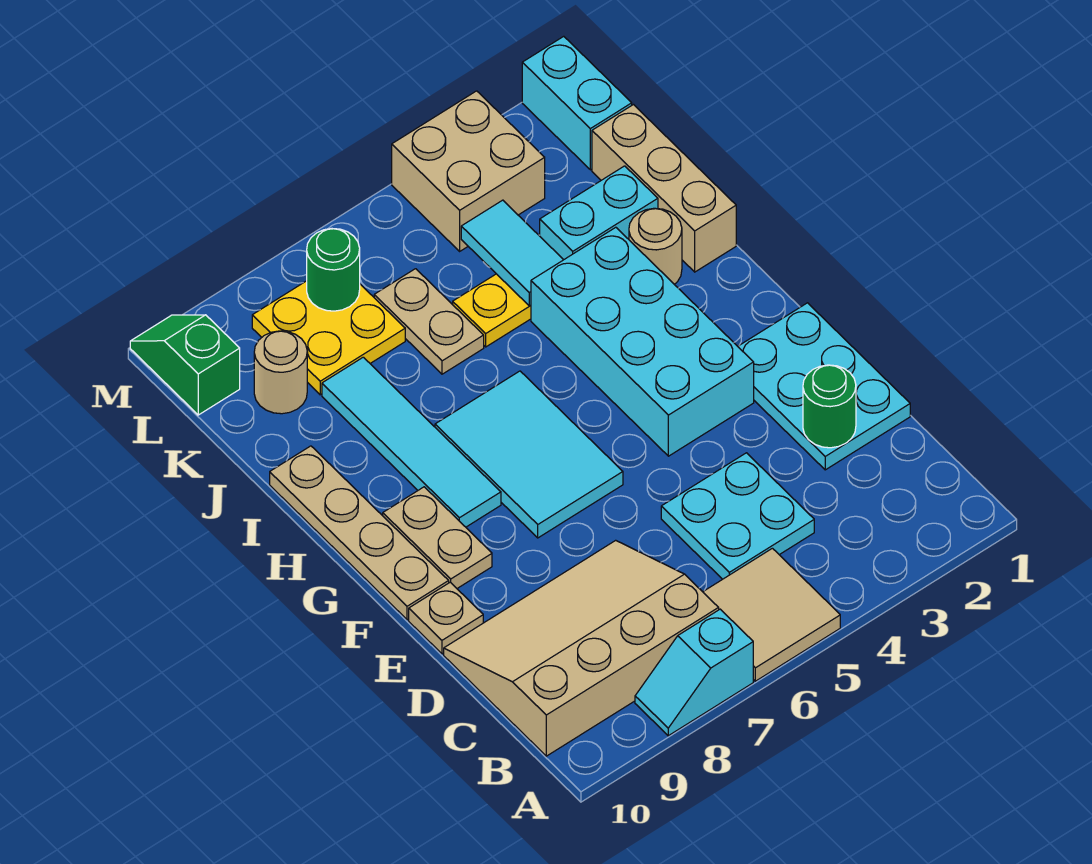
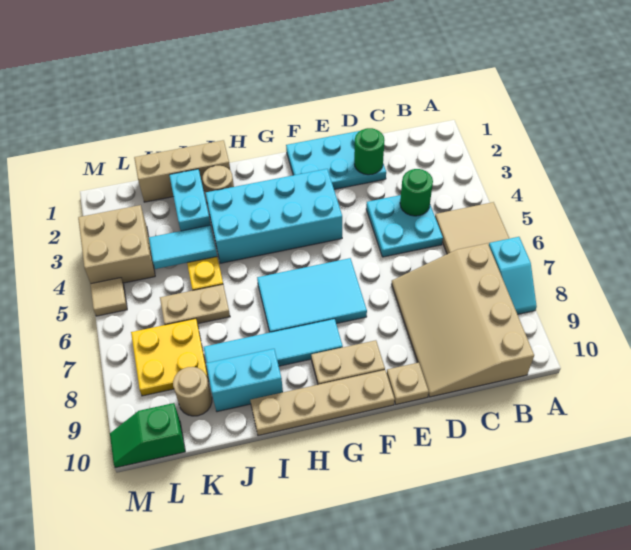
cyan 1x2 brick [522,36,632,170] -> cyan 1x2 brick moved to [206,349,283,412]
green 1x1 round brick [307,229,360,311] -> green 1x1 round brick moved to [400,169,433,216]
none -> tan 1x1 tile [90,278,127,316]

